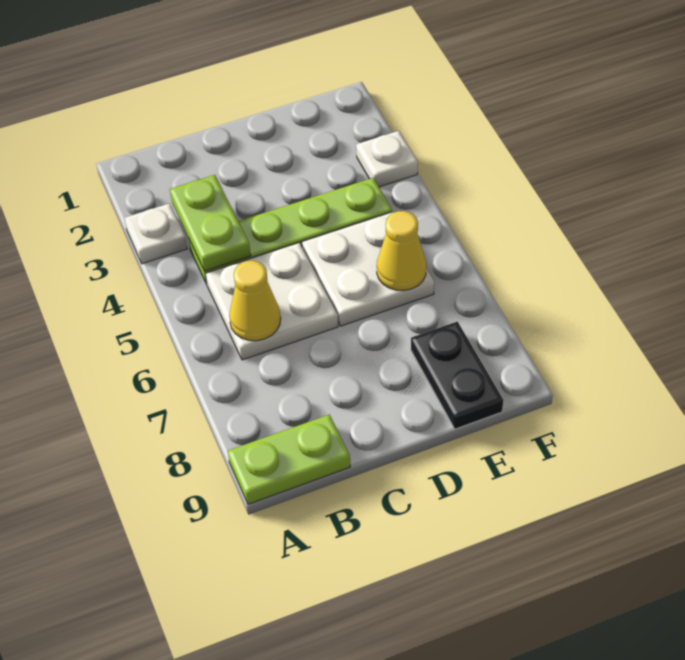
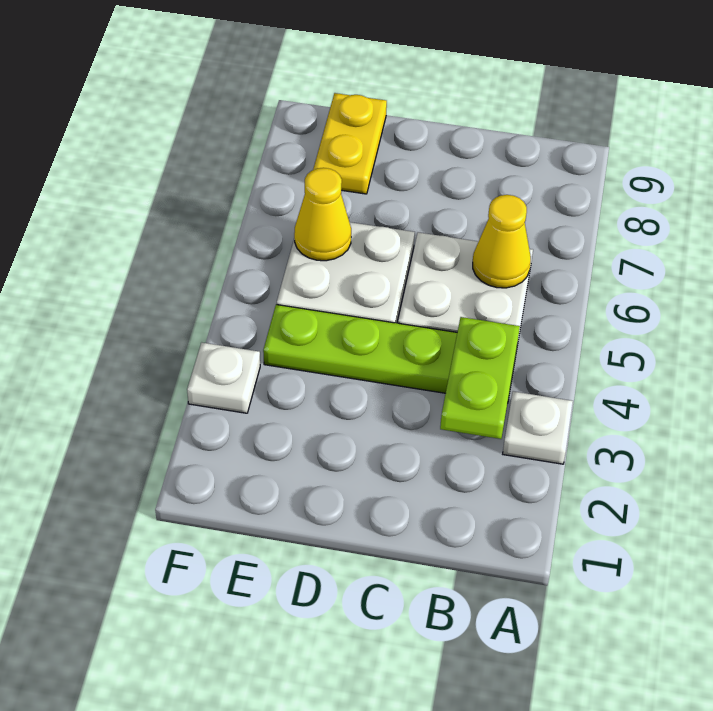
lime 1x2 plate [228,415,350,504] -> none
black 1x2 plate [411,322,503,429] -> yellow 1x2 plate [313,93,387,194]

